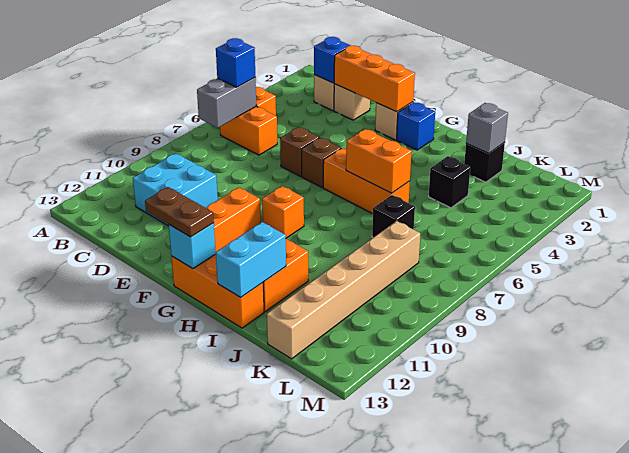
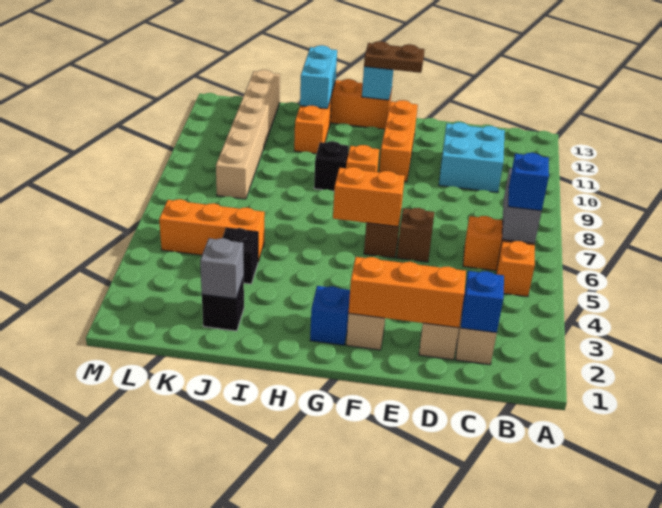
orange 1x3 brick [323,148,410,214] -> orange 1x3 brick moved to [159,199,265,261]
orange 1x2 brick [346,129,412,193] -> orange 1x2 brick moved to [333,167,405,227]
black 1x1 brick [372,195,415,237] -> black 1x1 brick moved to [314,141,349,191]

